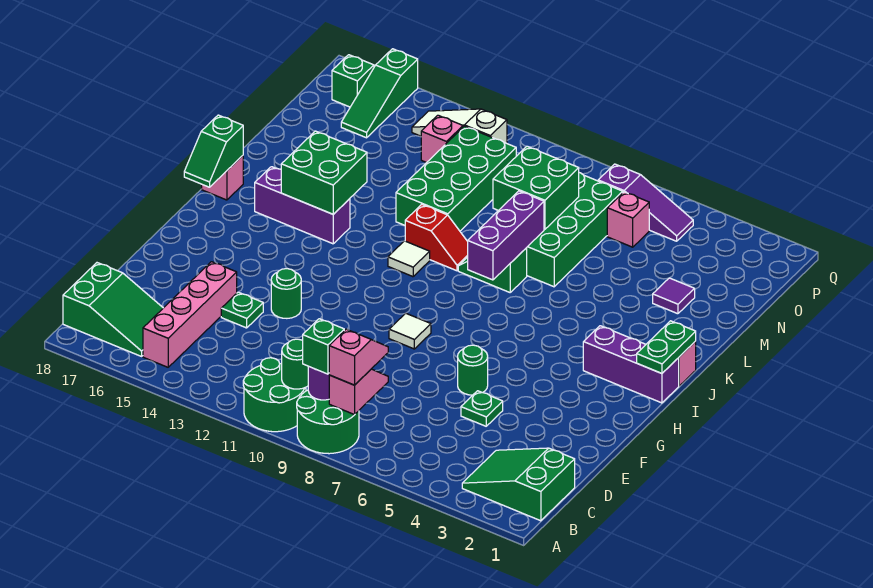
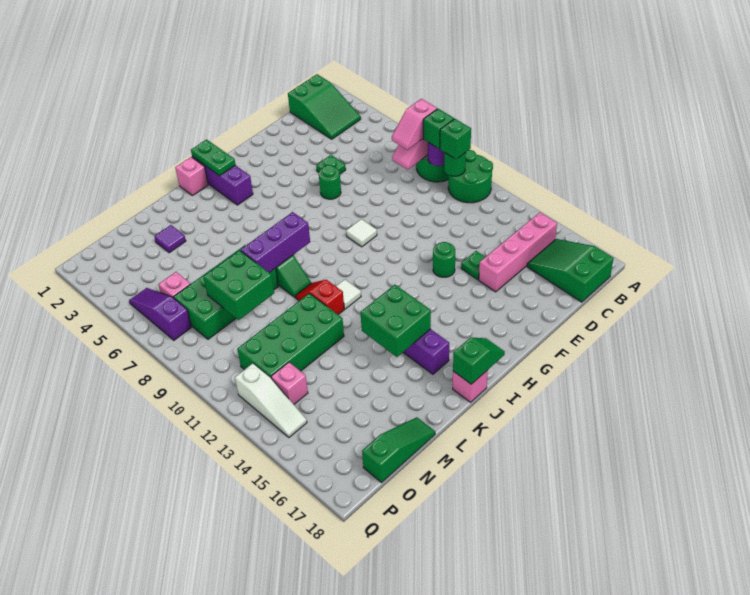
green 1x2 plate [637,321,696,373] -> green 1x2 plate turned to [191,139,235,176]
green 1x3 slope [341,49,418,138] -> green 1x3 slope moved to [362,417,435,483]
green 1x1 brick [332,55,374,107] -> green 1x1 brick moved to [440,119,471,159]

